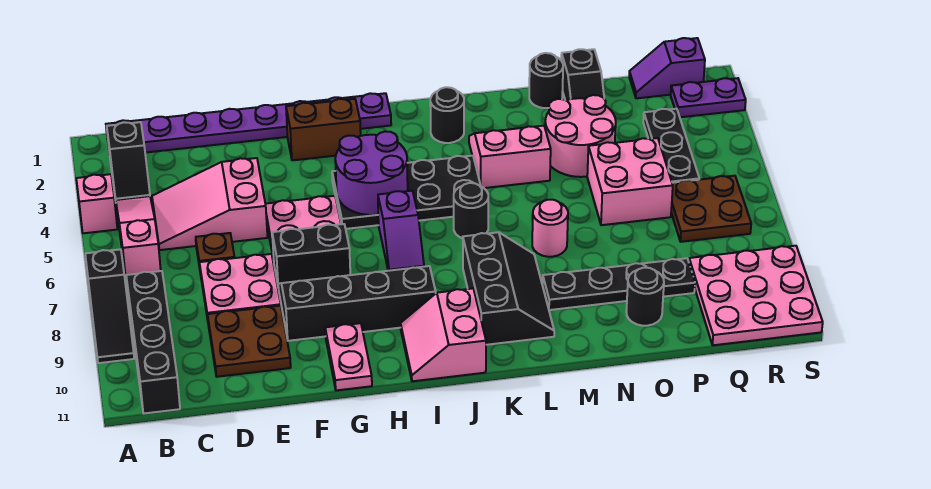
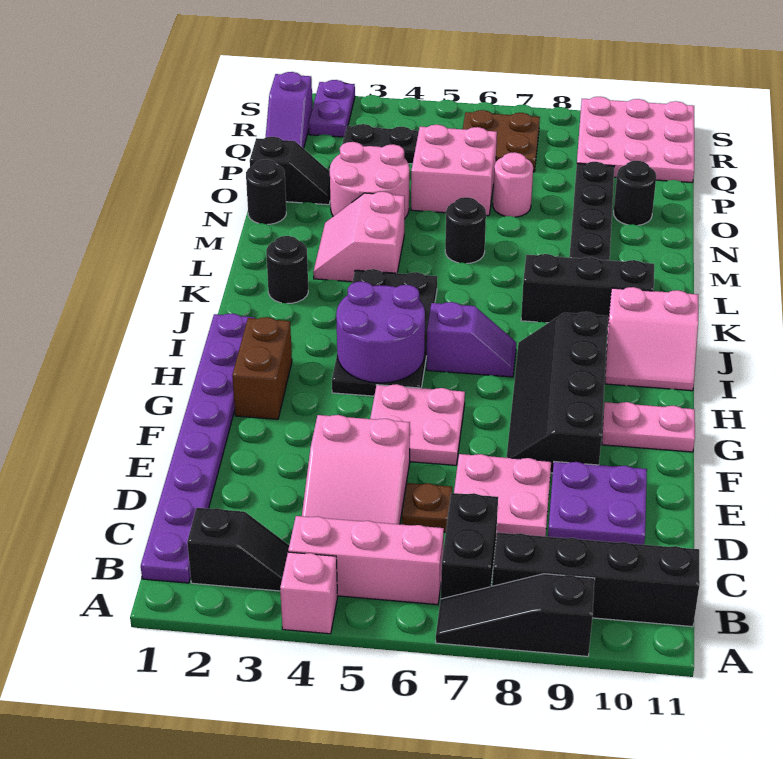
black 1x3 slope [85,249,134,363] -> black 1x3 slope turned to [436,574,595,656]
pink 1x3 slope [116,196,161,280] -> pink 1x3 brick [288,516,444,605]
brown 2x2 plate [207,306,291,377] -> purple 2x2 plate [548,462,647,545]
black 1x2 brick [272,224,350,284] -> black 1x2 brick moved to [441,493,498,599]
black 1x1 round brick [454,183,488,238] -> black 1x1 round brick moved to [445,197,486,264]
pink 1x1 round brick [532,200,568,257] -> pink 1x1 round brick moved to [493,152,533,217]

